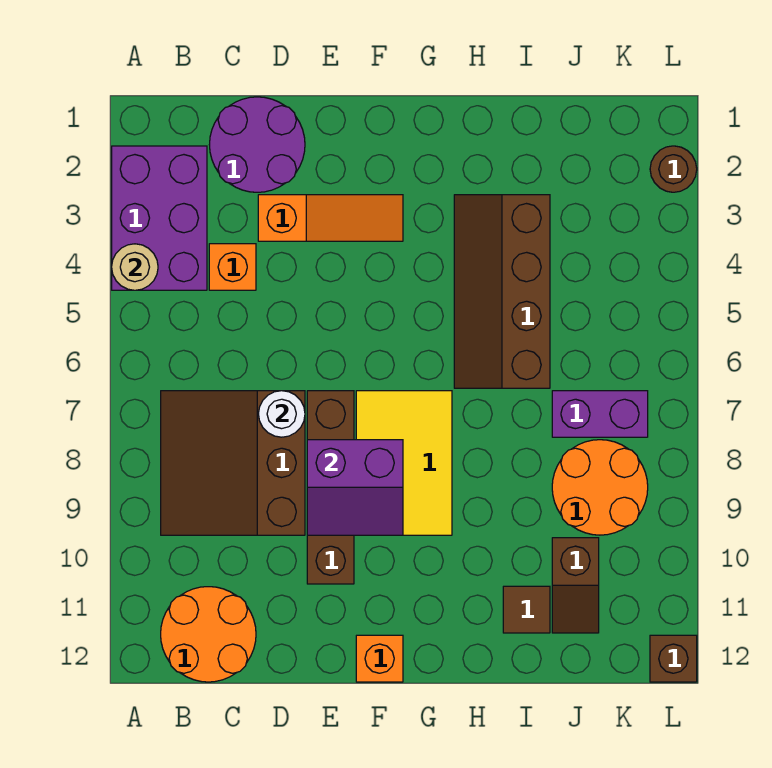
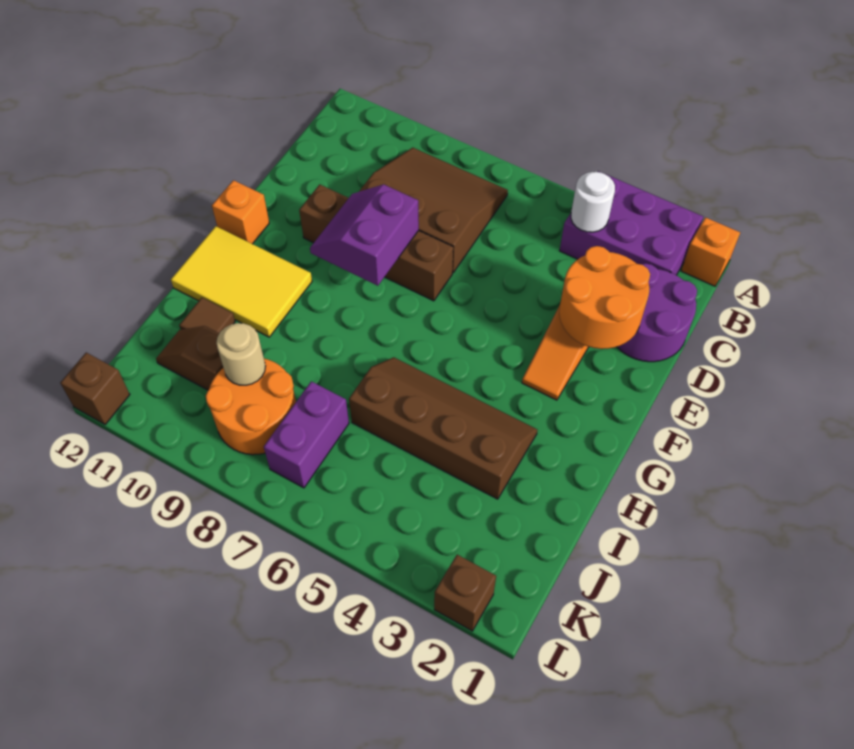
tan 1x1 round brick [112,244,158,290] -> tan 1x1 round brick moved to [216,323,265,385]
orange 2x2 round brick [161,587,256,682] -> orange 2x2 round brick moved to [559,246,650,349]
orange 1x1 brick [209,244,256,290] -> orange 1x1 brick moved to [681,217,740,286]
white 1x1 round brick [259,391,305,437] -> white 1x1 round brick moved to [571,172,615,232]
yellow 2x3 tile [356,391,452,535] -> yellow 2x3 tile moved to [171,226,312,337]
brown 1x1 round brick [650,146,697,192] -> brown 1x1 brick [434,555,496,631]

